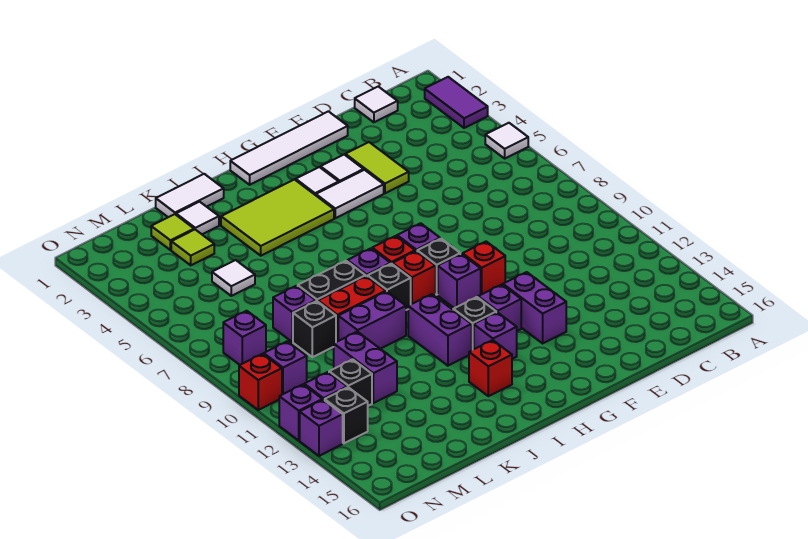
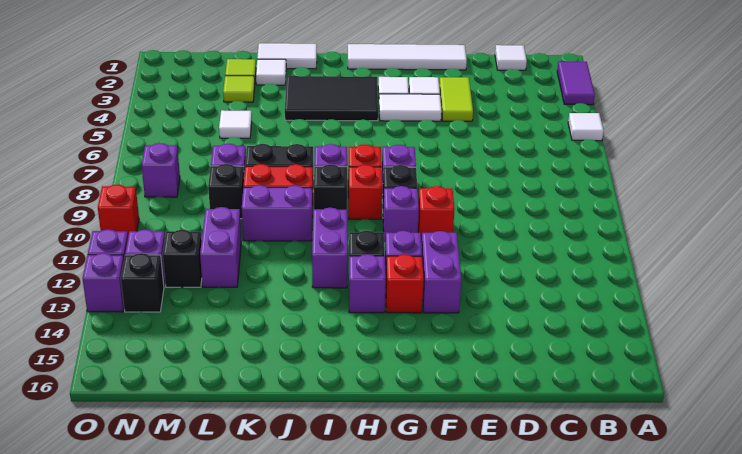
lime 2x3 tile [221,180,334,256] -> black 2x3 tile [285,76,378,121]
red 1x1 brick [469,340,512,396] -> red 1x1 brick moved to [385,254,424,313]
purple 1x1 brick [264,341,307,395] -> none

